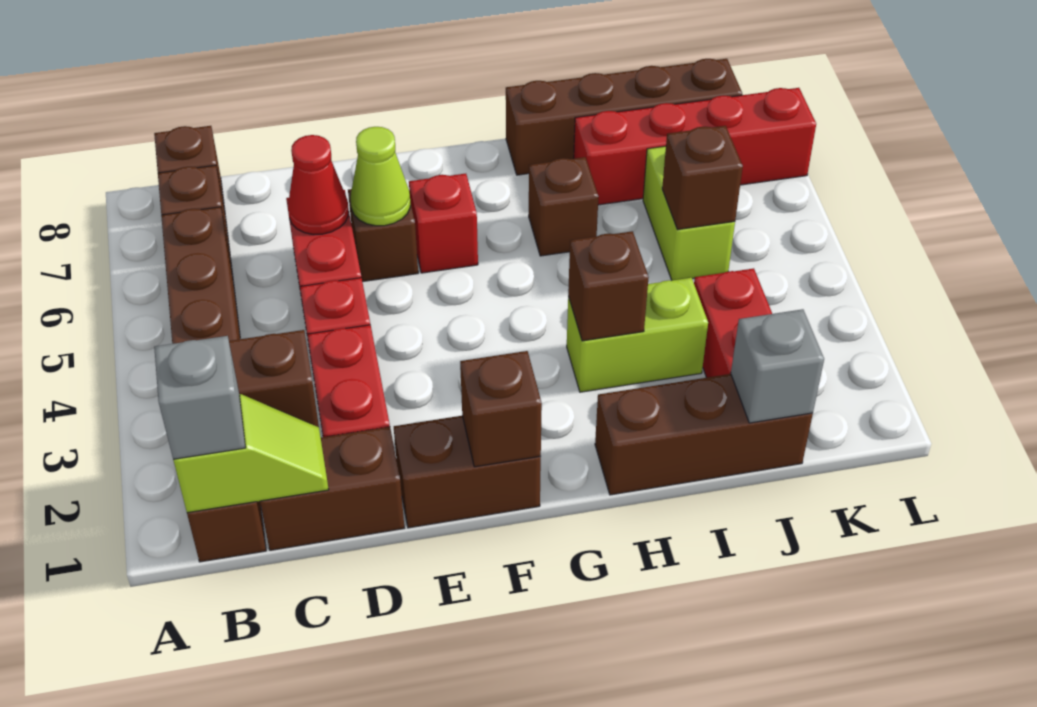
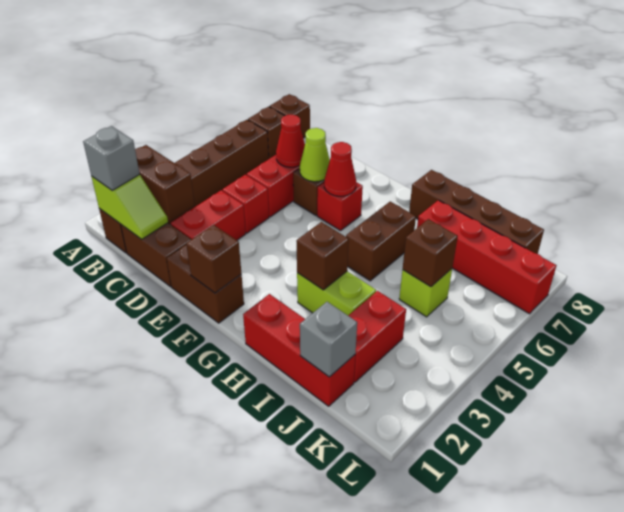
none -> red 1x1 cone [324,142,356,196]
brown 1x3 brick [595,374,813,495] -> red 1x3 brick [243,294,355,406]
brown 1x1 brick [529,157,599,256] -> brown 1x2 brick [346,202,416,281]
lime 1x2 brick [643,146,735,280] -> lime 1x1 brick [399,269,452,317]

